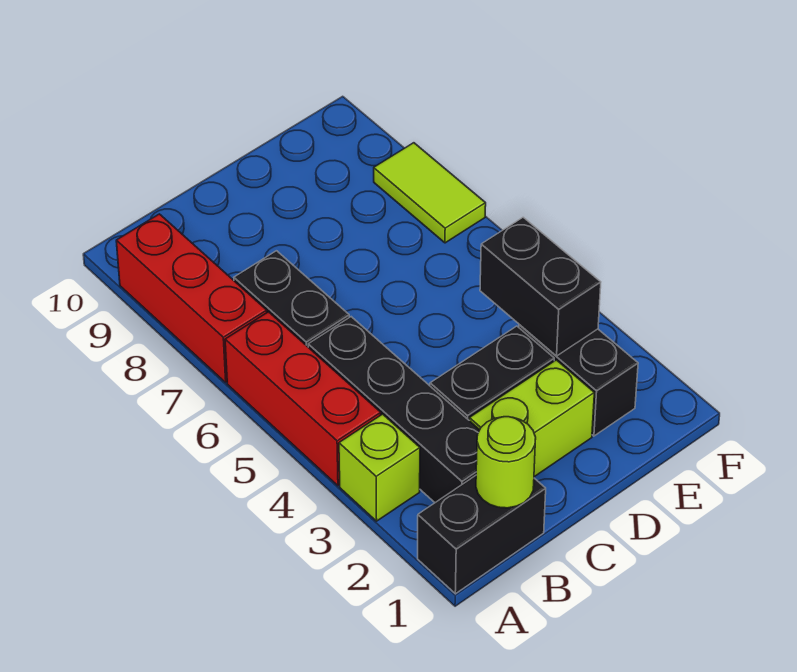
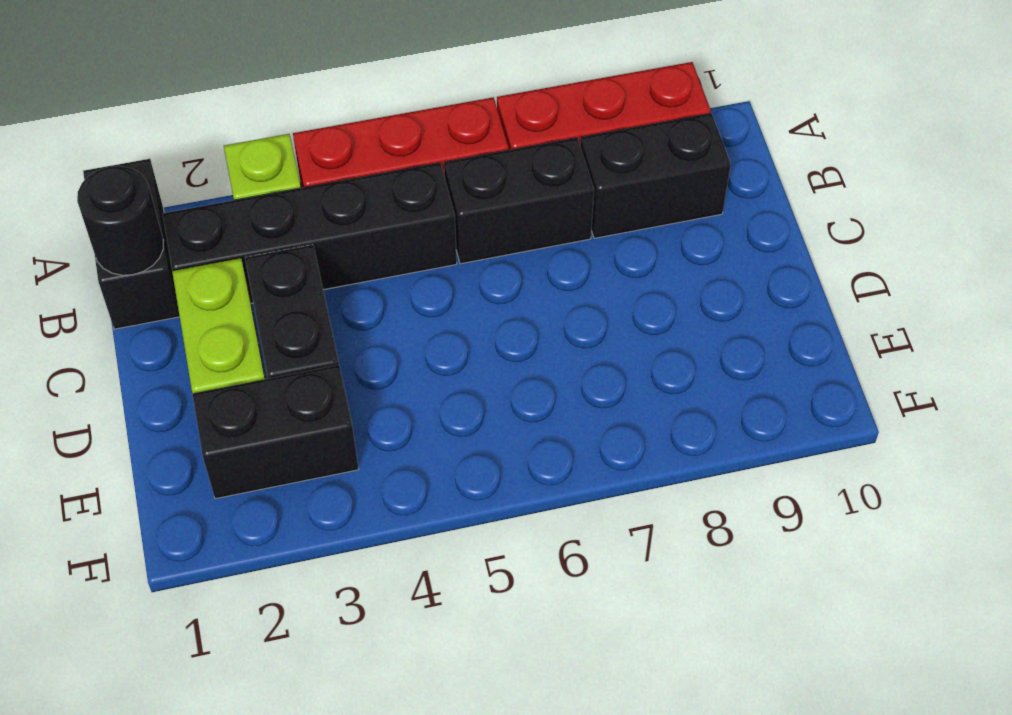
lime 1x1 round brick [476,417,536,508] -> black 1x1 round brick [77,166,164,275]
black 1x2 brick [480,217,601,356] -> black 1x2 brick moved to [580,113,731,238]
lime 1x2 tile [374,143,486,243] -> none

